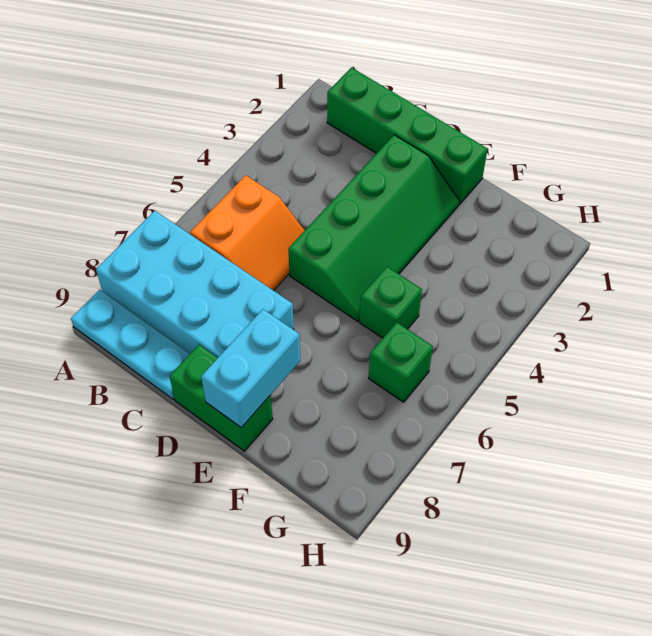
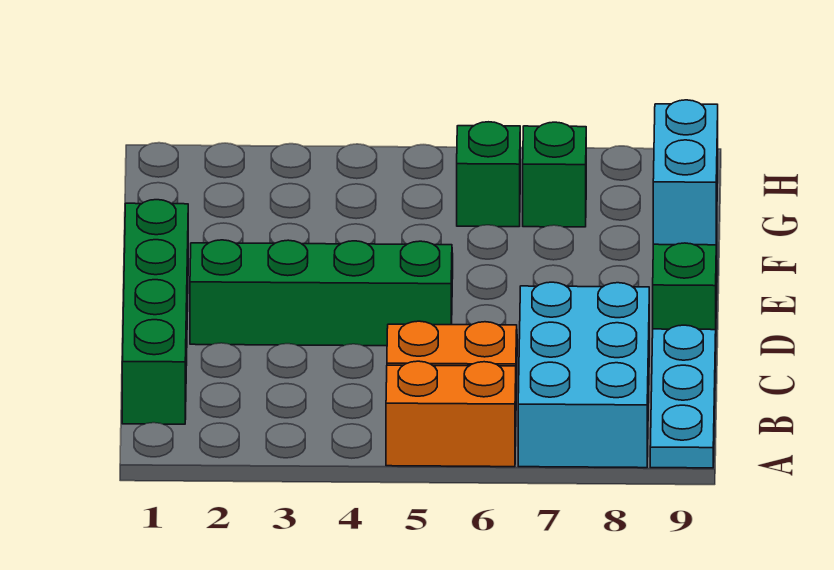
none -> orange 1x2 brick [386,361,516,467]
cyan 2x4 brick [96,211,294,357] -> cyan 2x3 brick [518,282,649,468]
cyan 1x2 brick [201,309,300,428] -> cyan 1x2 brick turned to [653,100,718,245]
green 1x1 brick [359,267,422,338] -> green 1x1 brick moved to [523,122,586,227]

